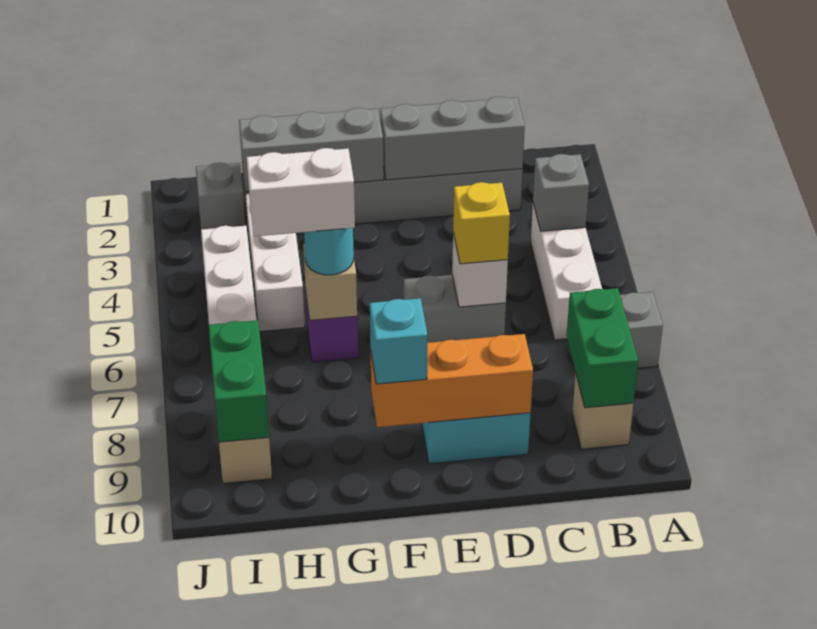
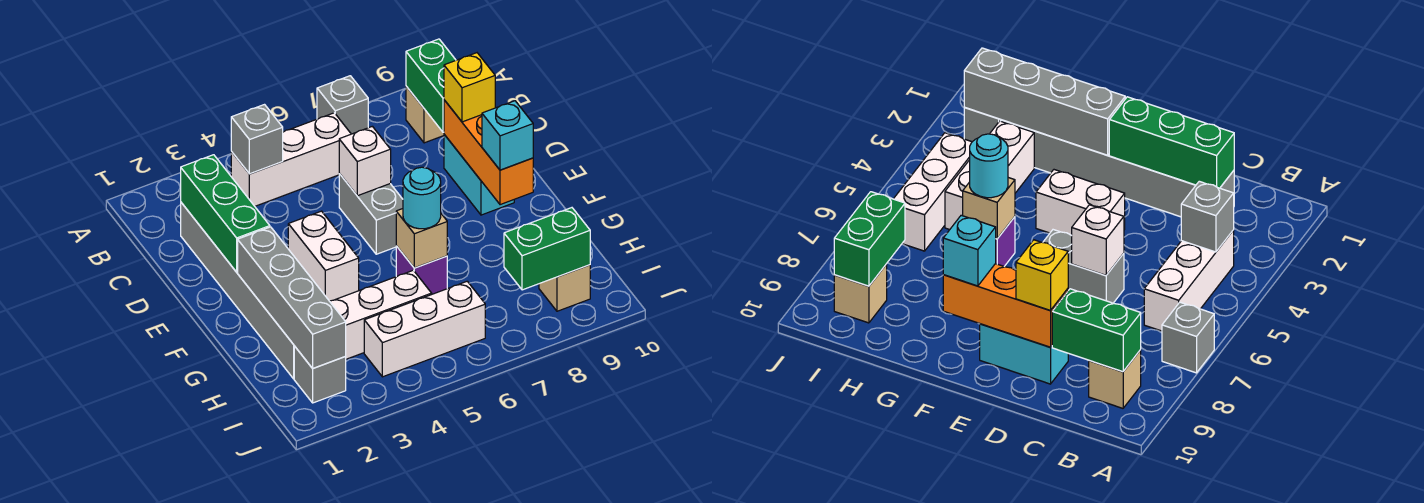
green 1x2 brick [567,288,638,408] -> green 1x2 brick turned to [406,39,456,132]
grey 1x3 brick [380,97,525,180] -> green 1x3 brick [181,155,270,272]
yellow 1x1 brick [453,182,510,264] -> yellow 1x1 brick moved to [444,53,495,122]
grey 1x3 brick [239,108,384,192] -> grey 1x4 brick [238,227,346,368]
white 1x2 brick [246,148,355,236] -> white 1x2 brick moved to [288,211,359,301]

